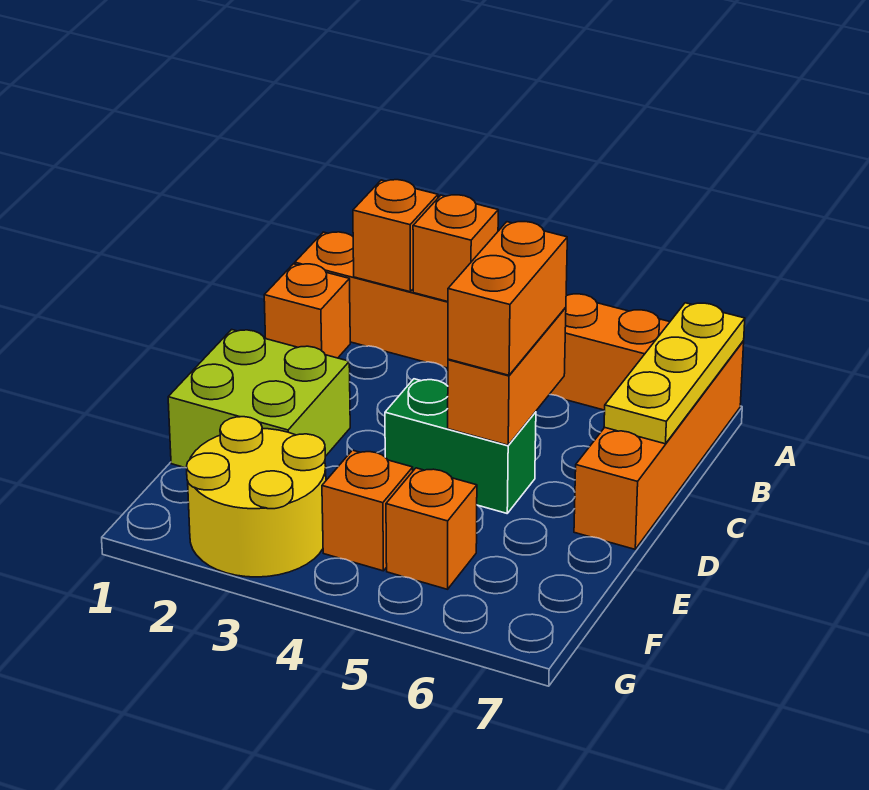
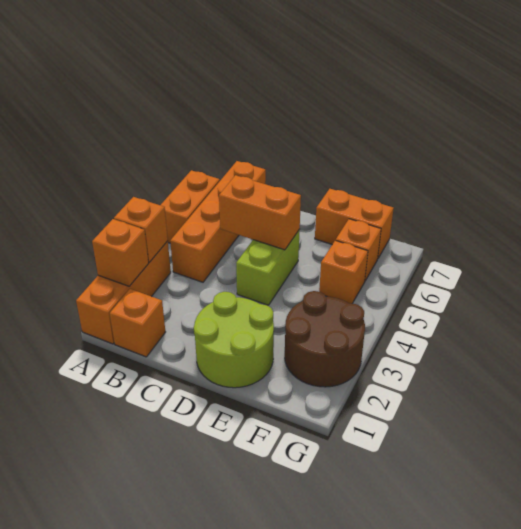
orange 1x4 brick [574,341,744,549] -> orange 1x4 brick turned to [170,161,266,282]
yellow 1x3 plate [604,303,745,444] -> none
orange 1x2 brick [448,222,567,375] -> orange 1x2 brick moved to [315,189,394,258]
lime 2x2 brick [168,330,350,468] -> lime 2x2 round brick [194,292,274,388]
green 1x2 brick [385,379,536,513] -> lime 1x2 brick [236,229,300,305]
yellow 2x2 round brick [187,417,326,577] -> brown 2x2 round brick [285,291,365,387]
orange 1x1 brick [322,450,413,571] -> orange 1x1 brick moved to [336,219,381,281]

